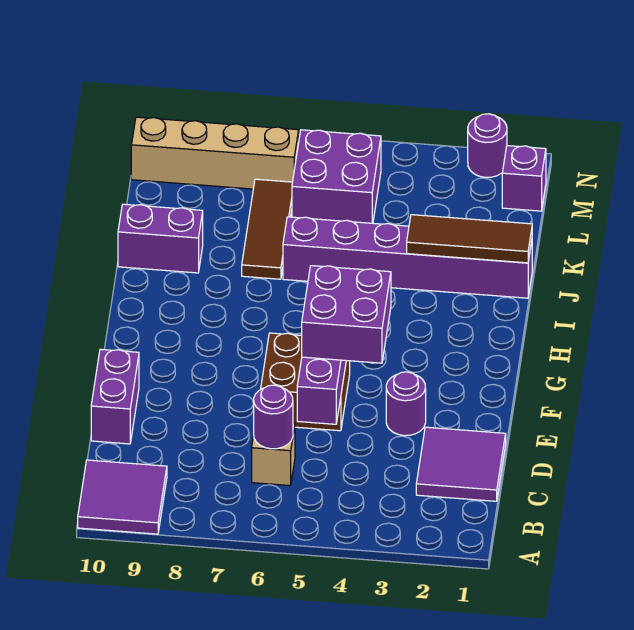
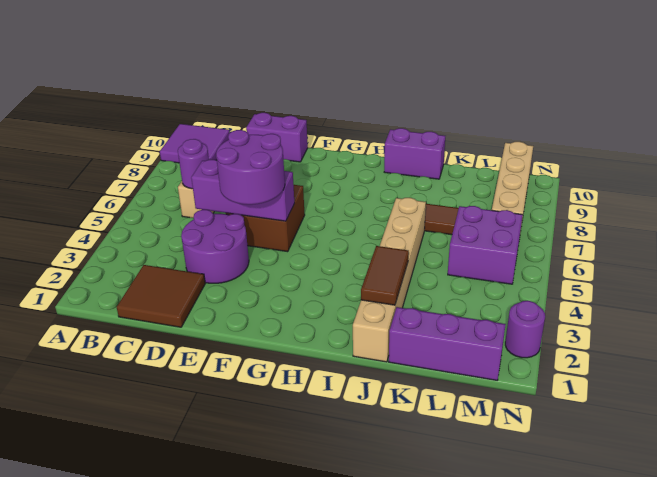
purple 2x2 tile [416,427,506,501] -> brown 2x2 tile [117,265,205,327]
purple 1x1 round brick [386,372,426,436] -> purple 2x2 round brick [181,210,249,283]
purple 2x2 brick [302,266,391,363] -> purple 2x2 round brick [216,130,285,205]
purple 1x6 brick [283,217,532,298] -> tan 1x6 brick [353,198,426,362]
brown 1x3 tile [407,215,532,263] -> brown 1x2 tile [361,246,409,305]
purple 1x2 brick [118,204,203,273] -> purple 1x2 brick turned to [384,128,445,179]
purple 1x1 brick [502,146,546,211] -> purple 1x3 brick [389,307,506,380]

